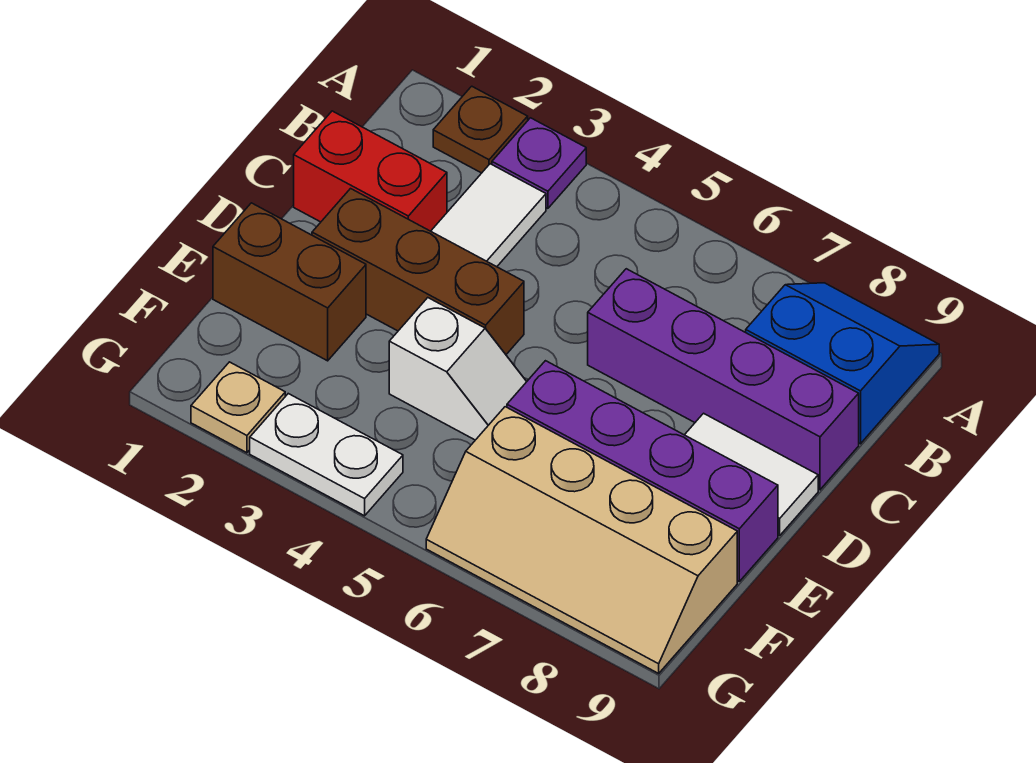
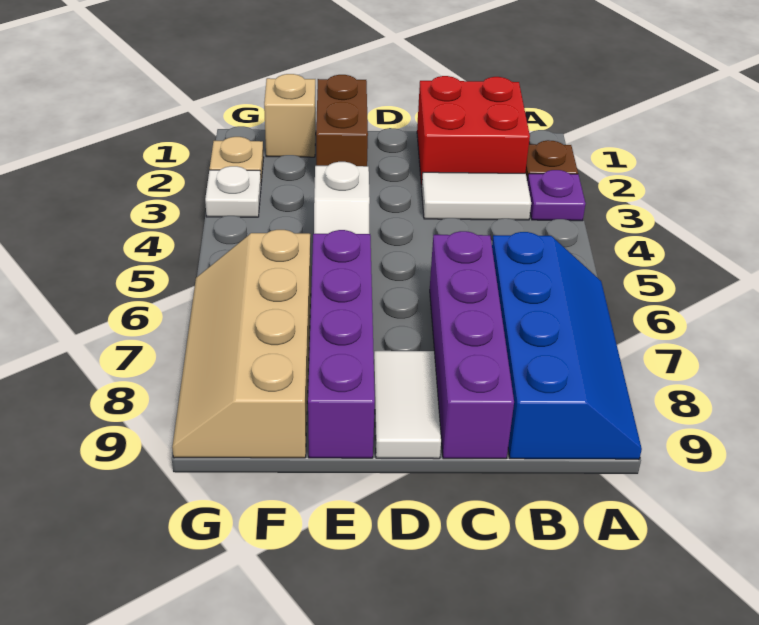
blue 2x2 slope [746,283,939,444] -> blue 2x4 slope [492,232,642,459]
red 1x2 brick [294,111,447,231] -> red 2x2 brick [417,76,530,187]
brown 1x3 brick [312,189,524,354] -> none
none -> tan 1x1 brick [264,74,316,157]
white 1x2 plate [250,394,403,516] -> white 1x1 plate [205,166,261,217]

